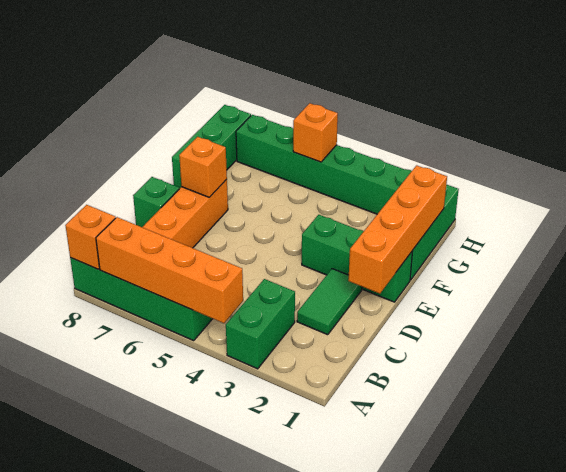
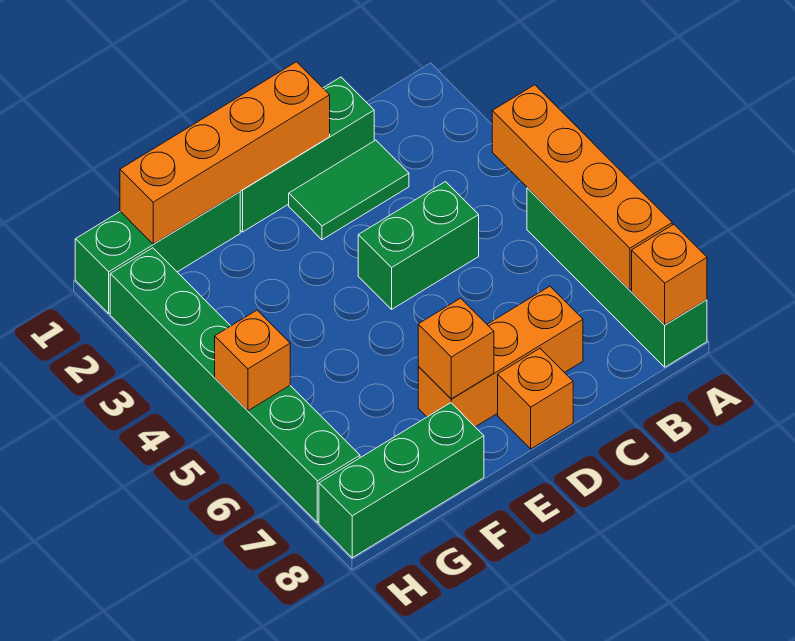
green 1x2 brick [226,279,295,369] -> green 1x2 brick moved to [358,182,479,309]
green 1x1 brick [133,177,179,227] -> orange 1x1 brick [498,348,573,449]
green 1x3 brick [302,215,413,302] -> green 1x3 brick turned to [240,77,374,232]

